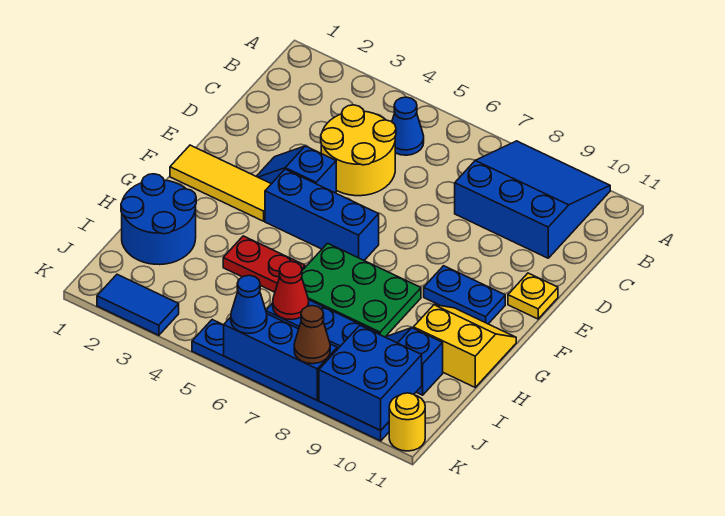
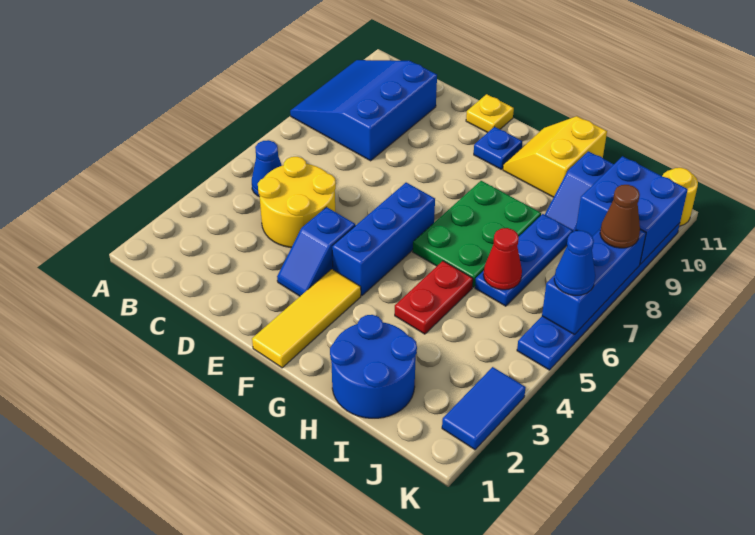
blue 1x2 plate [424,266,505,324] -> blue 1x1 plate [474,127,522,169]

